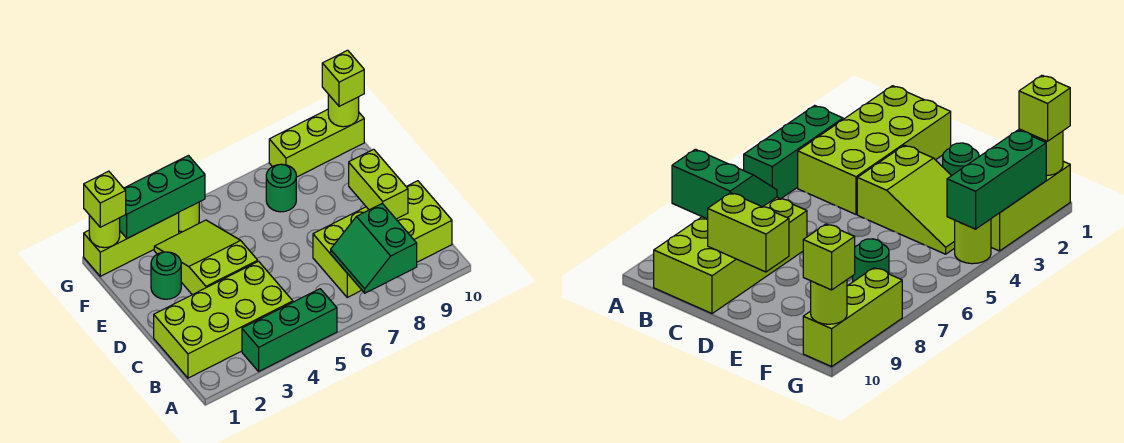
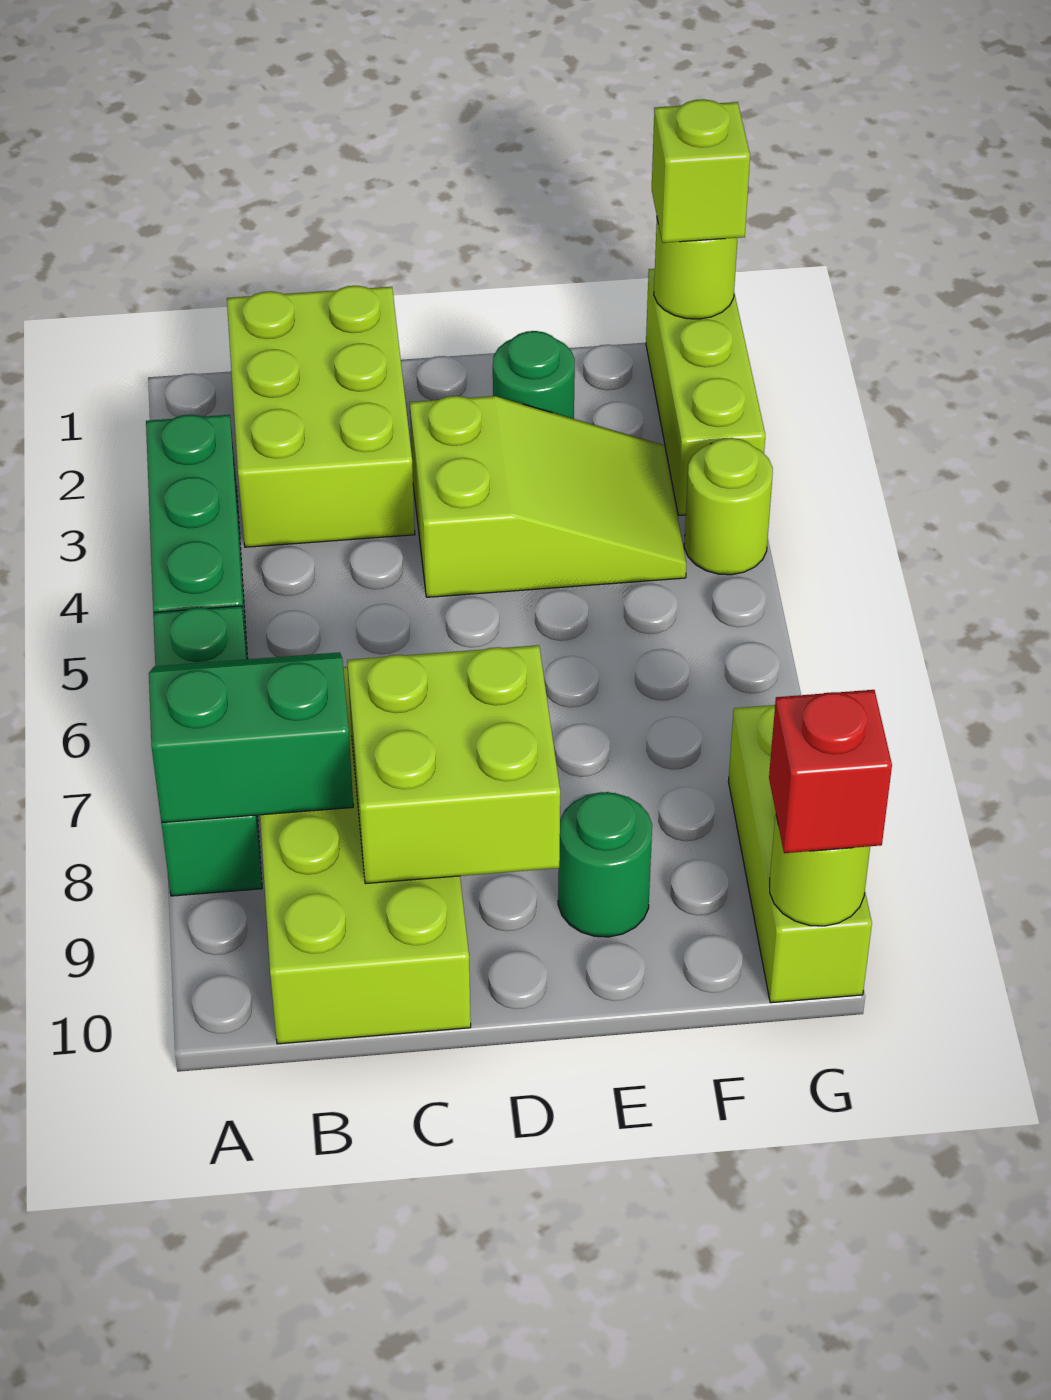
lime 2x4 brick [154,261,293,378] -> lime 2x3 brick [227,286,415,547]
lime 1x2 brick [349,149,408,219] -> lime 2x2 brick [347,645,560,884]
green 1x1 round brick [266,164,296,212] -> green 1x1 round brick moved to [558,792,652,937]
green 1x3 brick [120,155,205,238] -> green 1x3 brick moved to [153,606,262,896]
lime 1x1 brick [322,50,364,106] -> red 1x1 brick [769,690,892,853]

